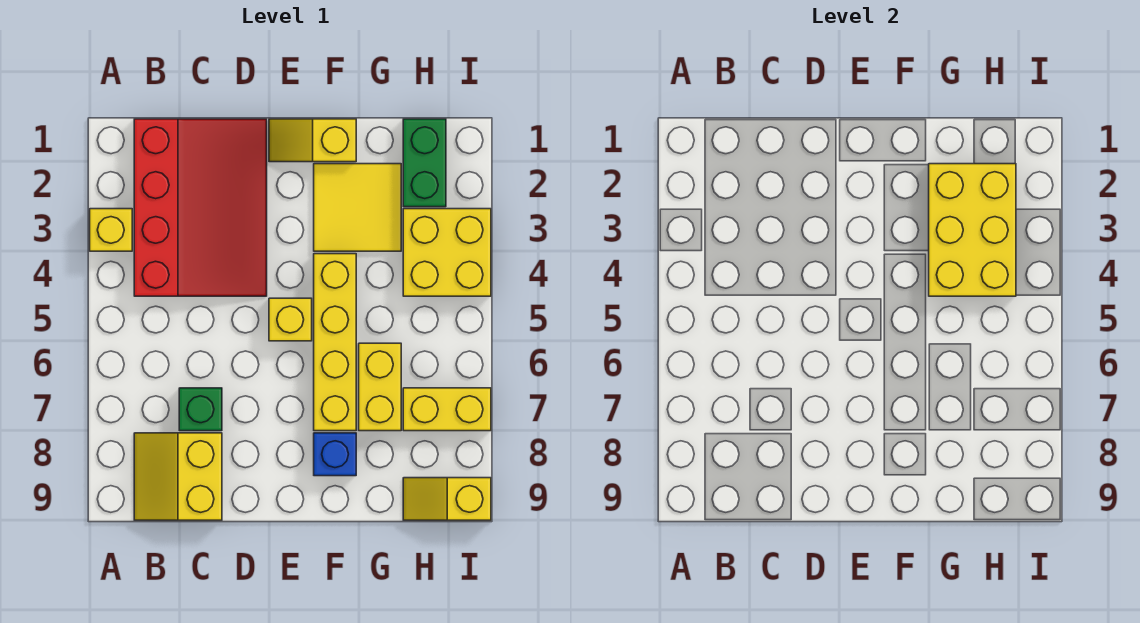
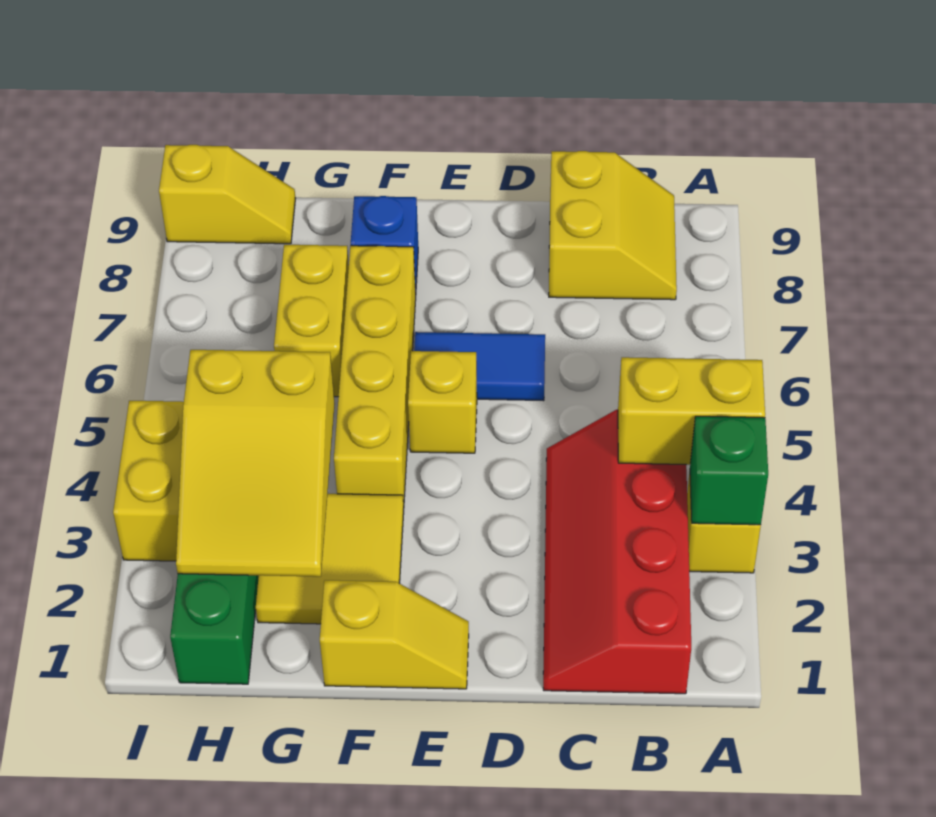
red 3x4 slope [134,119,267,296] -> red 2x4 slope [543,410,691,694]
green 1x1 brick [179,388,222,431] -> green 1x1 brick moved to [690,416,768,525]
none -> blue 1x2 tile [414,332,545,401]
yellow 2x3 brick [929,164,1016,296] -> yellow 2x3 slope [176,350,335,577]
yellow 1x2 brick [403,388,491,431] -> yellow 1x2 brick moved to [618,357,765,465]

